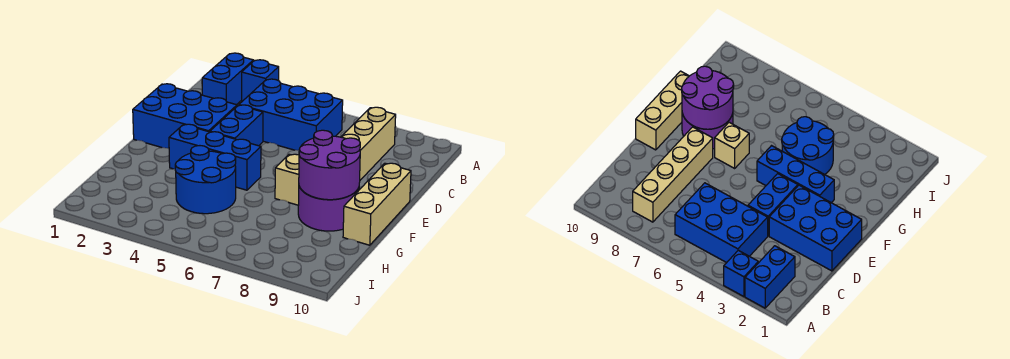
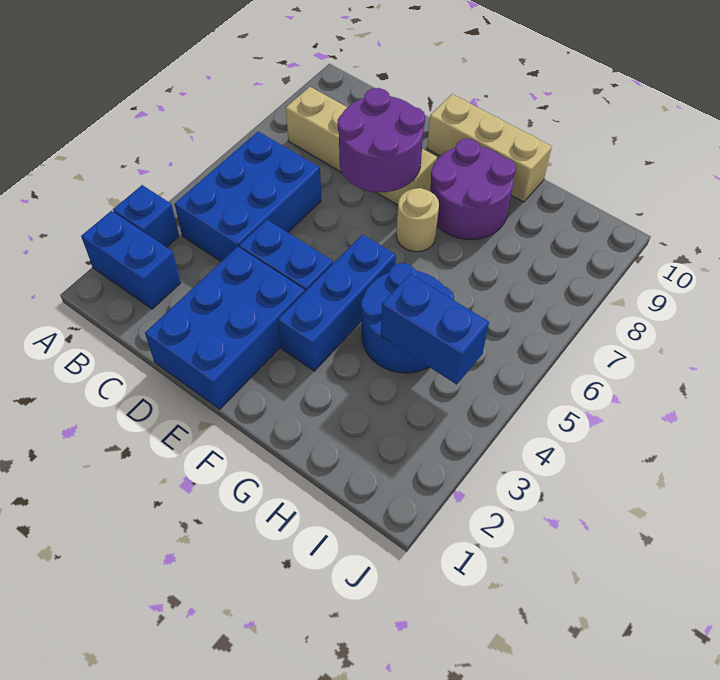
tan 1x1 brick [275,154,299,205] -> tan 1x1 round brick [396,188,439,252]
purple 2x2 round brick [299,130,360,200] -> purple 2x2 round brick moved to [338,88,425,192]
none -> blue 1x2 brick [381,274,489,385]

